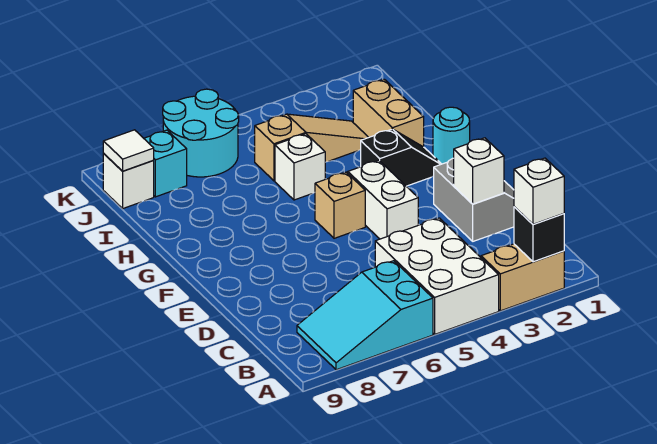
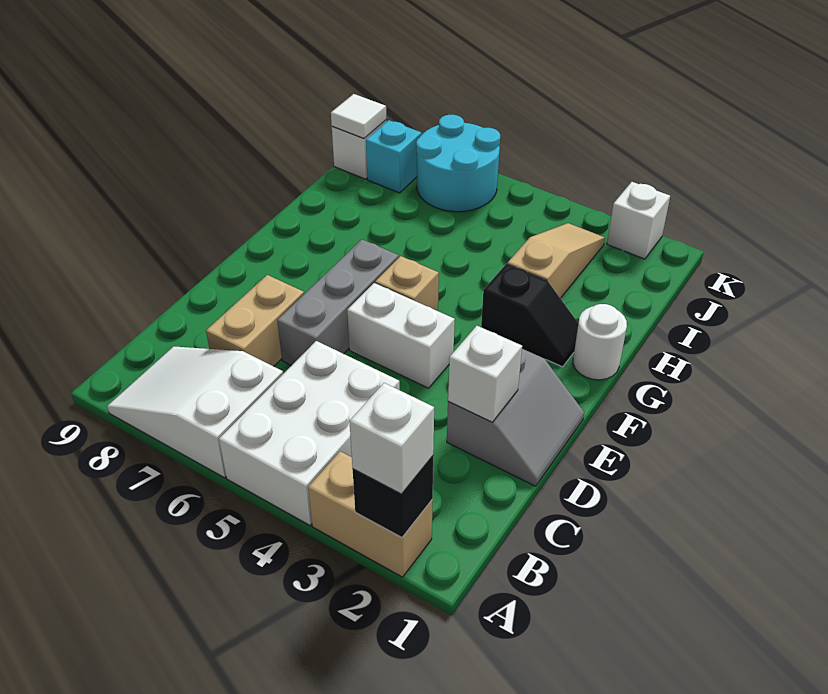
cyan 2x3 slope [297,261,433,370] -> white 2x3 slope [107,346,283,478]
none -> grey 1x3 brick [277,239,399,366]
white 1x2 brick [348,160,418,239] -> white 1x2 brick turned to [347,283,455,388]
cyan 1x1 round brick [433,107,470,164] -> white 1x1 round brick [573,304,627,380]
tan 1x2 brick [353,79,424,147] -> tan 1x2 brick moved to [206,275,304,366]
white 1x1 brick [275,134,325,200] -> white 1x1 brick moved to [607,182,670,259]
tan 1x3 slope [255,114,369,181] -> tan 1x3 slope turned to [507,223,605,298]

